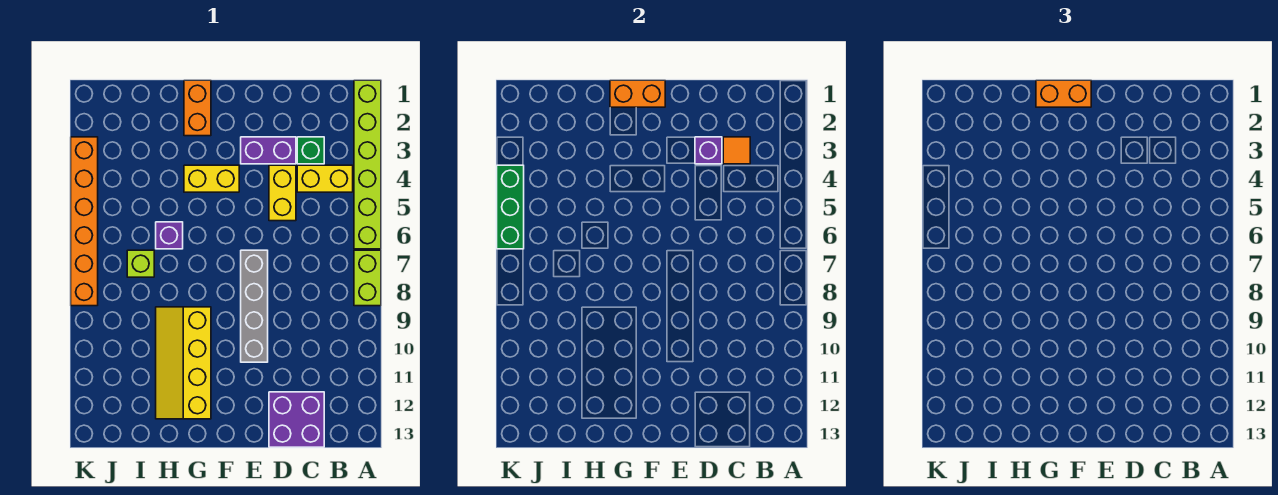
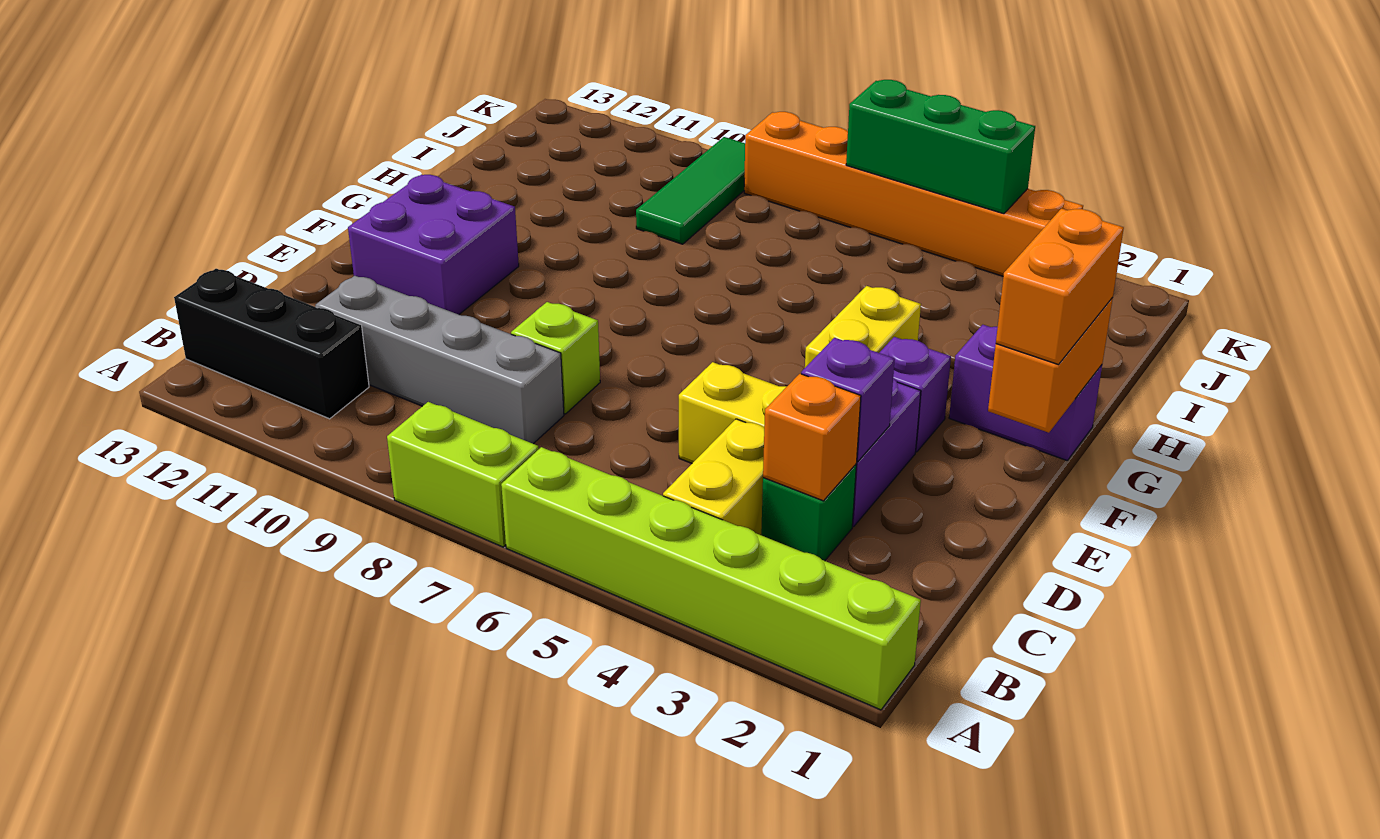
none -> black 1x3 brick [174,269,369,419]
orange 1x1 tile [723,137,750,164] -> orange 1x1 brick [763,374,861,501]
purple 2x2 brick [269,392,324,447] -> purple 2x2 brick moved to [348,175,519,315]
grey 1x4 brick [241,250,268,362] -> grey 1x4 brick moved to [315,276,564,444]
orange 1x2 brick [184,80,211,136] -> purple 1x2 brick [949,325,1102,461]
yellow 2x4 slope [156,307,211,419] -> none
purple 1x1 brick [156,222,183,249] -> purple 1x1 brick moved to [880,337,951,452]
lime 1x1 brick [127,250,154,277] -> lime 1x1 brick moved to [511,302,600,414]
none -> green 1x3 tile [636,137,745,244]

